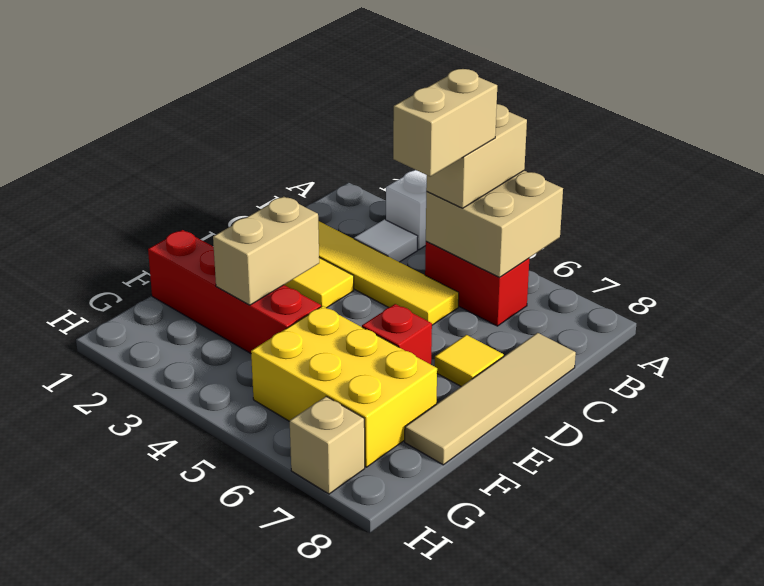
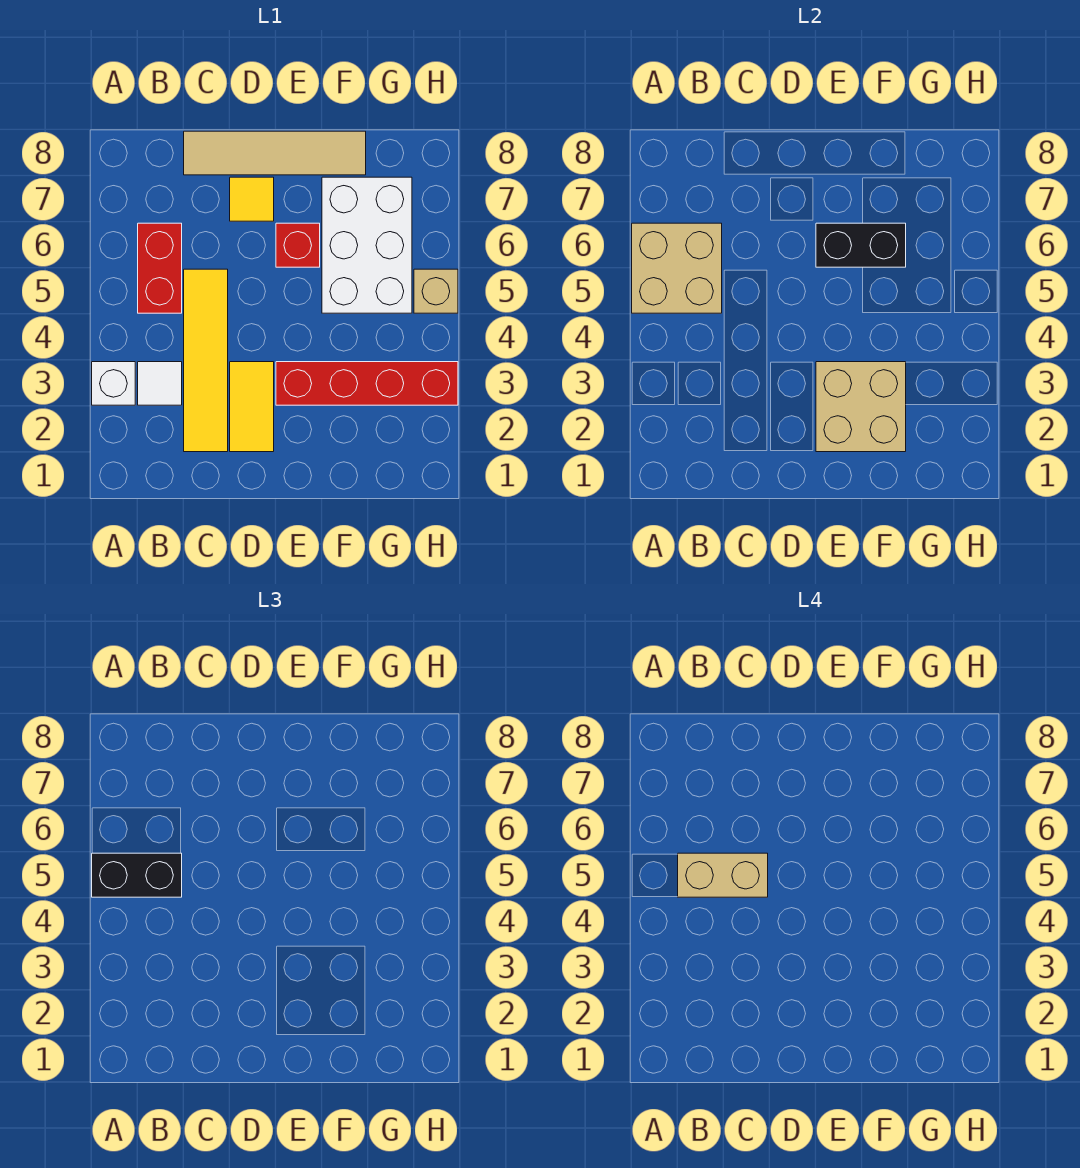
tan 1x2 brick [426,104,527,208] -> black 1x2 brick [92,853,182,897]
tan 1x2 brick [213,196,319,305] -> tan 2x2 brick [816,362,906,452]
none -> black 1x2 brick [816,223,906,267]
red 1x4 brick [148,230,321,353] -> red 1x4 brick turned to [276,362,458,405]
yellow 2x3 brick [251,306,437,467] -> white 2x3 brick [322,177,412,313]
tan 1x1 brick [290,396,365,494] -> tan 1x1 brick moved to [414,269,458,313]

